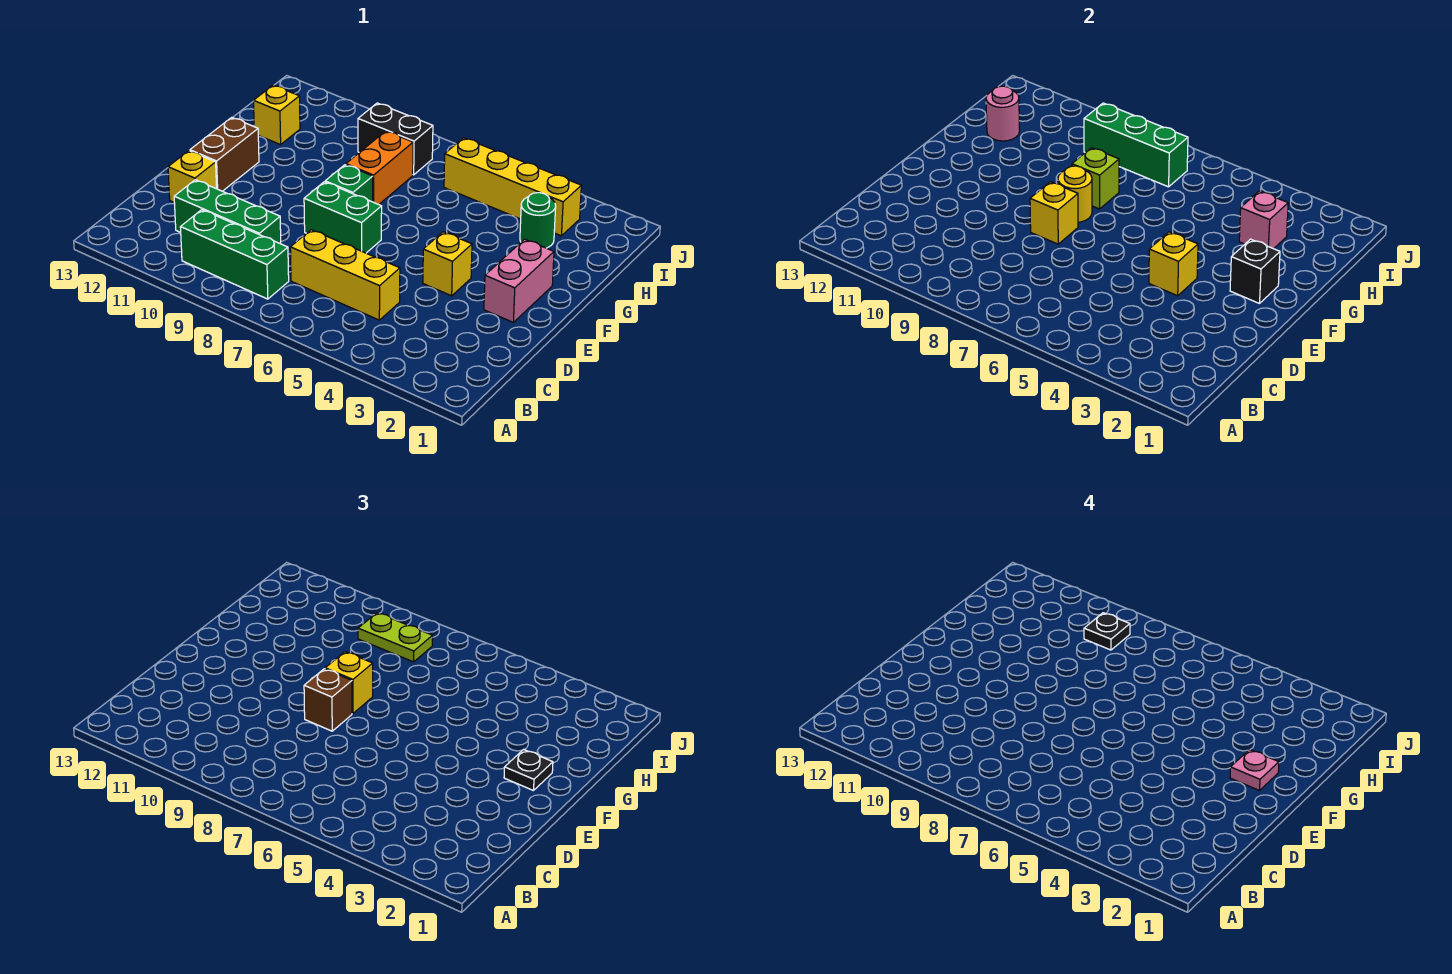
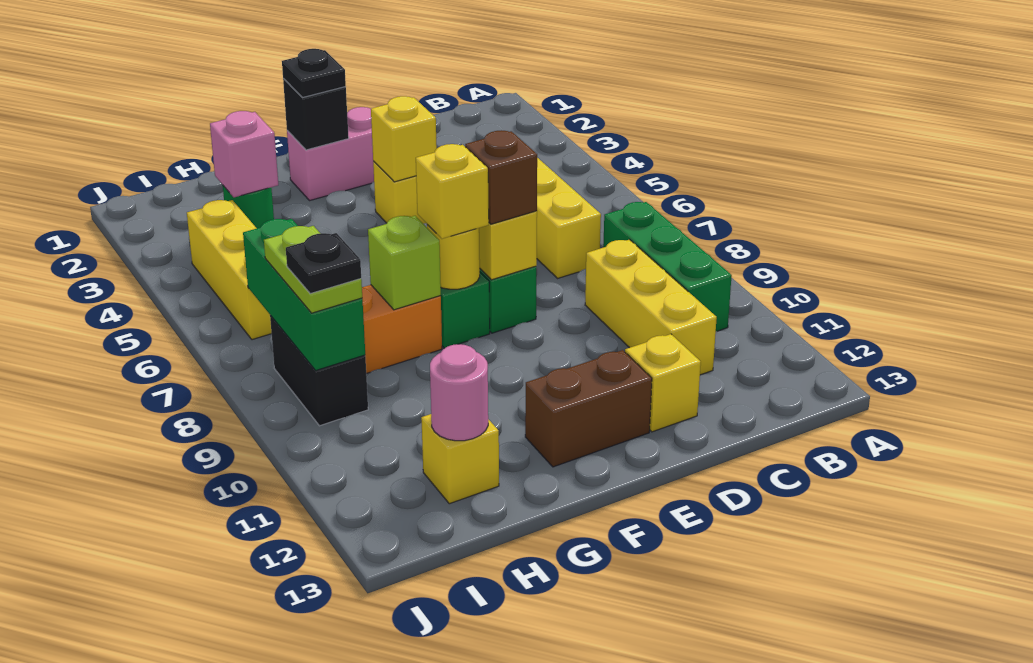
green 1x3 brick [174,180,281,244] -> yellow 1x3 brick [585,240,717,375]
pink 1x1 plate [1230,750,1279,791] -> none
yellow 1x4 brick [444,138,581,236] -> yellow 1x3 brick [187,200,272,340]

